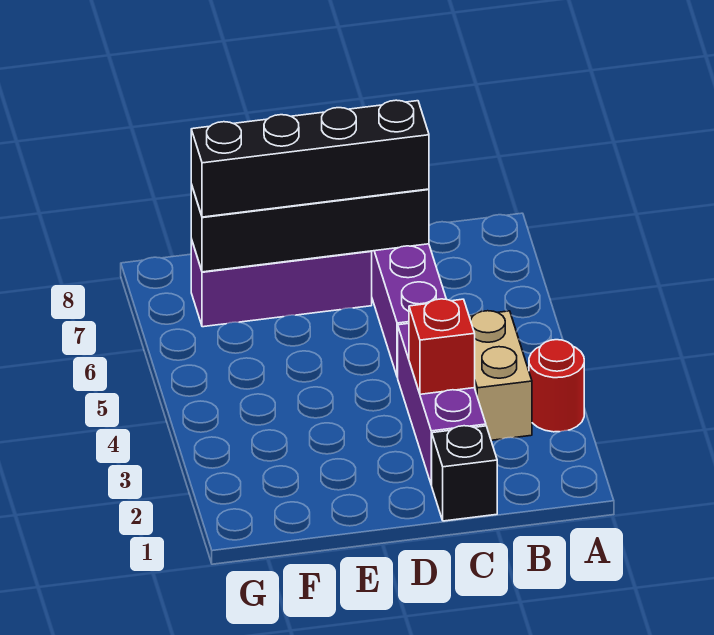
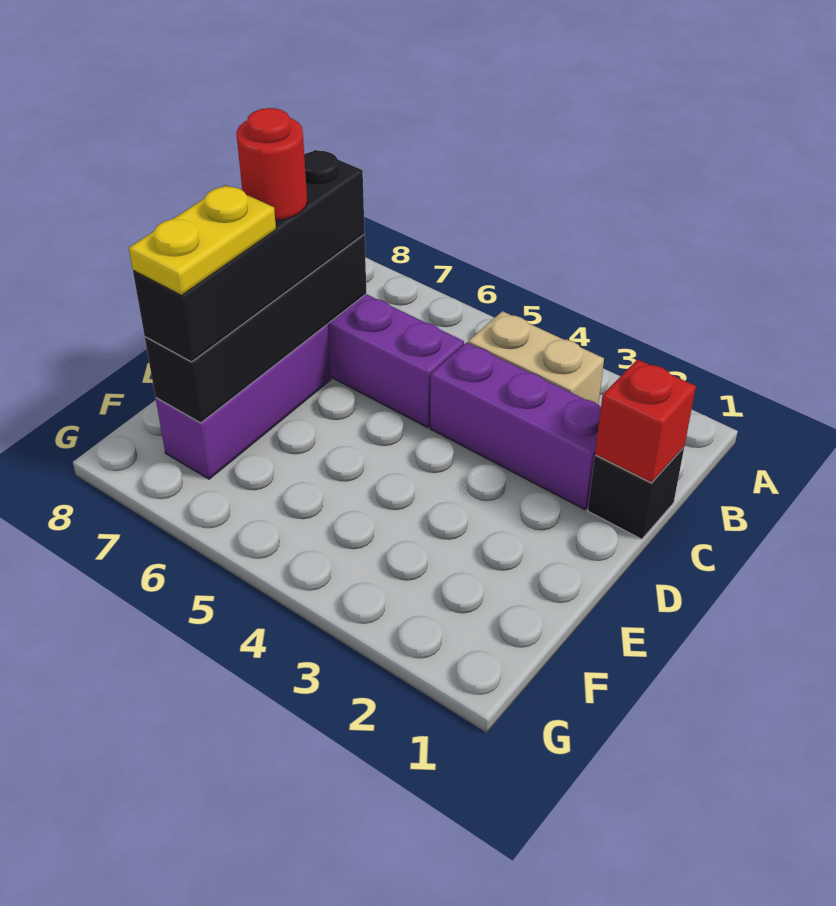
red 1x1 round brick [529,340,584,432] -> red 1x1 round brick moved to [236,108,307,220]
red 1x1 brick [409,299,475,394] -> red 1x1 brick moved to [595,359,696,483]
none -> yellow 1x2 plate [129,185,276,295]

